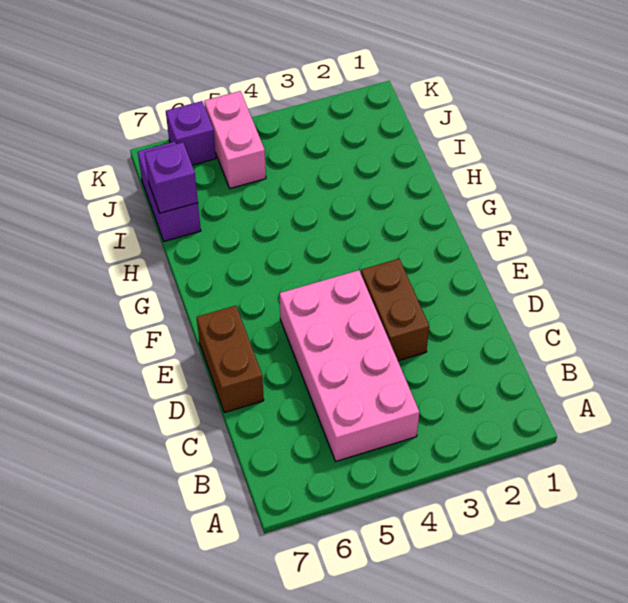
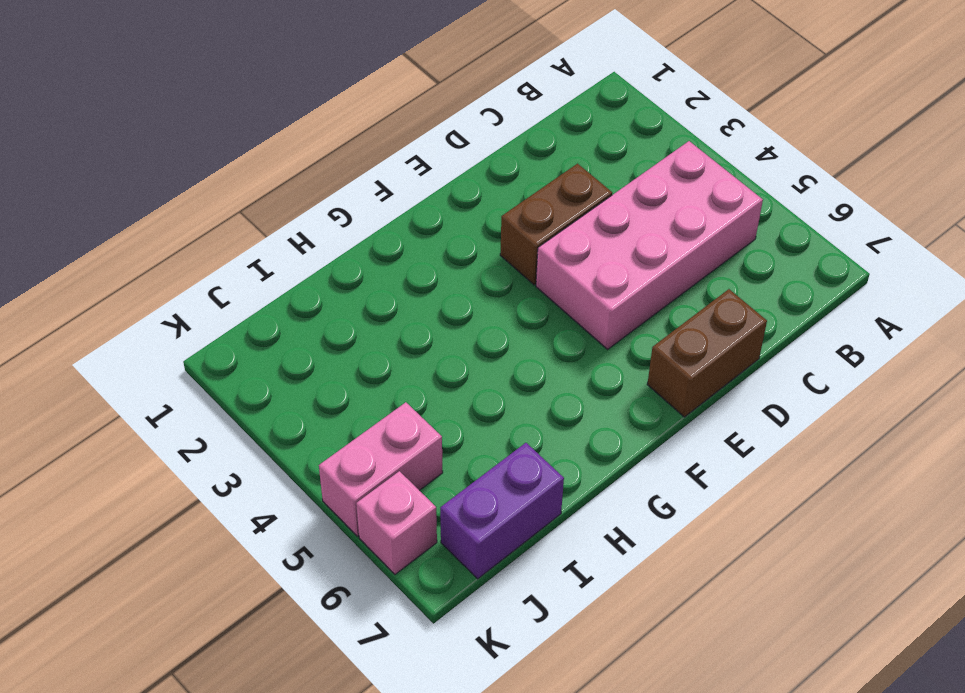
purple 1x1 brick [145,142,198,213] -> none
purple 1x1 brick [166,101,216,165] -> pink 1x1 brick [356,471,437,574]

